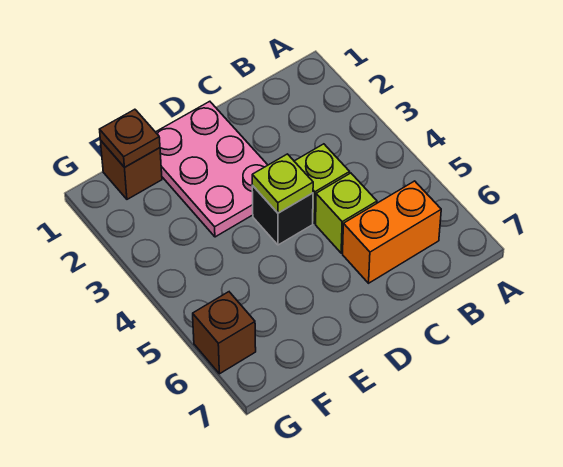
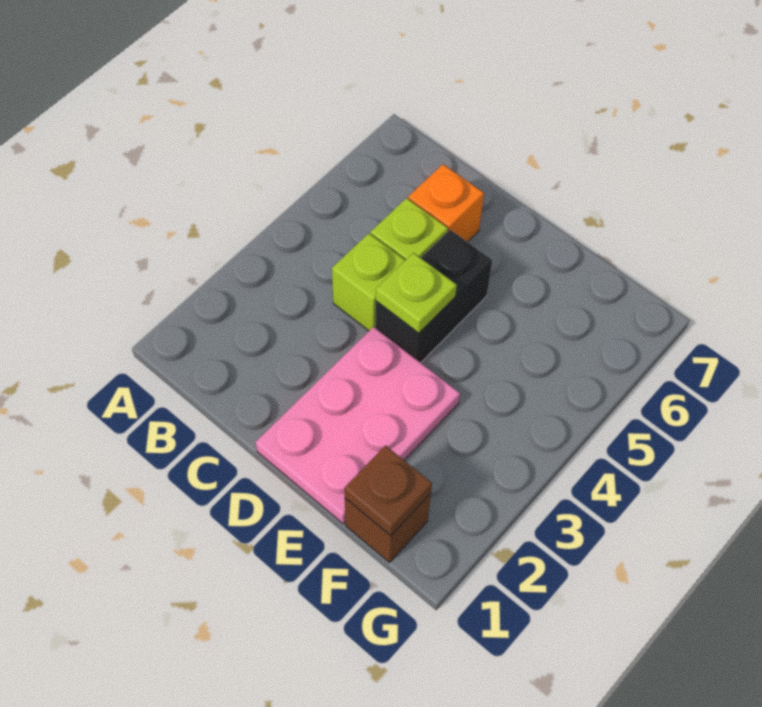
orange 1x2 brick [343,181,441,283] -> orange 1x1 brick [408,164,484,242]
black 1x1 brick [252,186,313,245] -> black 1x2 brick [375,230,493,363]
brown 1x1 brick [193,292,256,374] -> none

